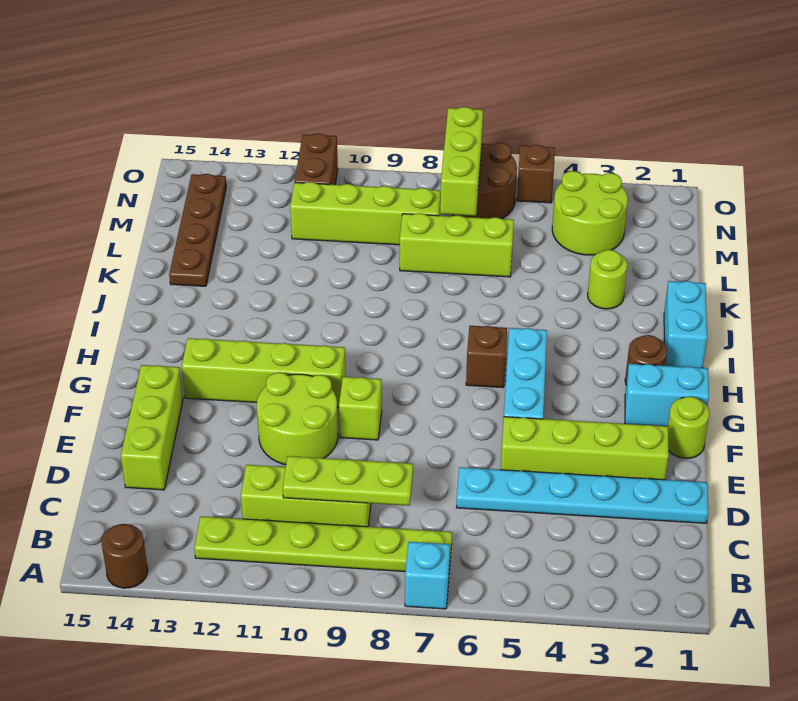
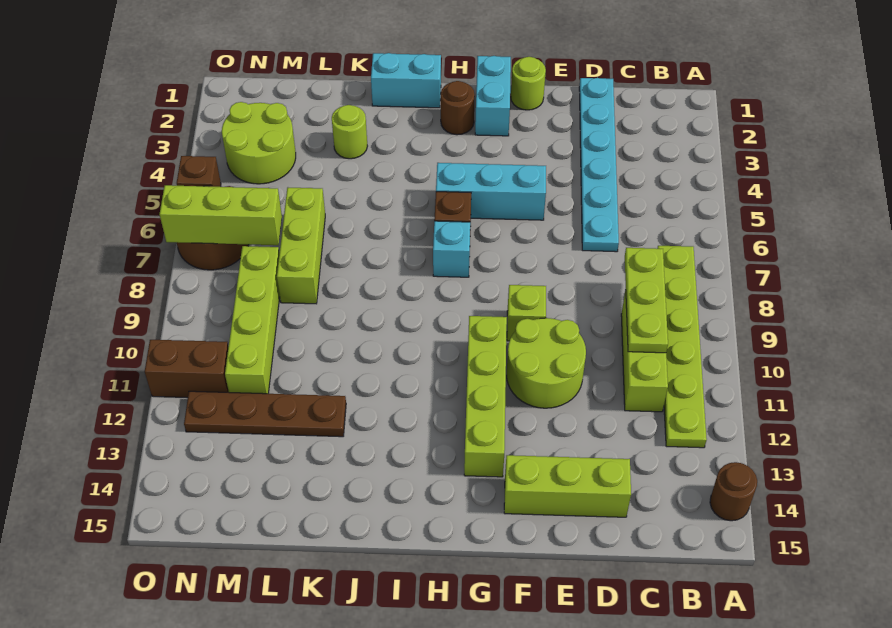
cyan 1x1 brick [405,542,450,609] -> cyan 1x1 brick moved to [433,221,470,277]
lime 1x4 brick [501,417,669,480] -> none
brown 1x4 plate [169,174,226,286] -> brown 1x4 plate moved to [184,391,346,437]

